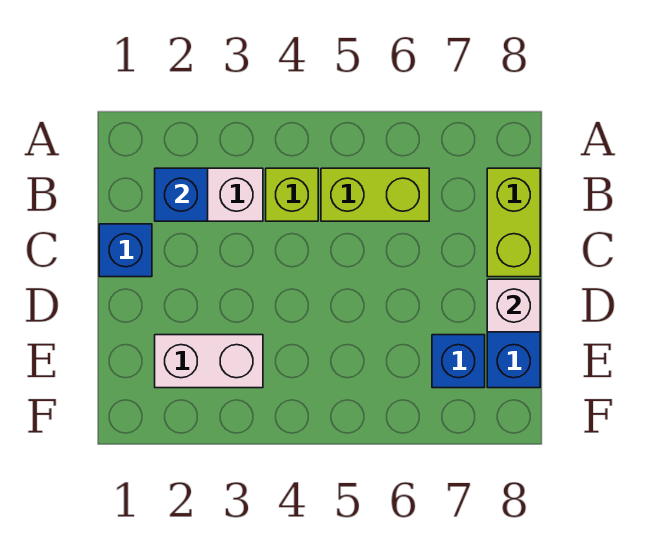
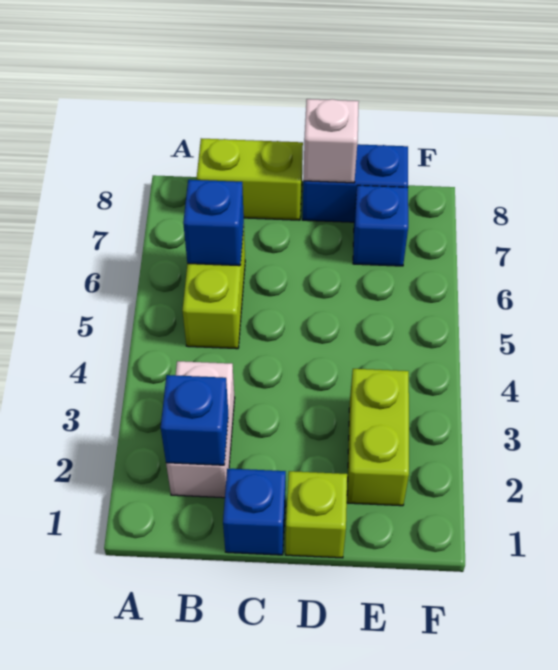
lime 1x1 brick [266,168,318,221] -> lime 1x1 brick moved to [286,471,347,558]
none -> blue 1x1 brick [183,180,244,266]
white 1x2 brick [155,335,263,388] -> lime 1x2 brick [347,369,409,506]

